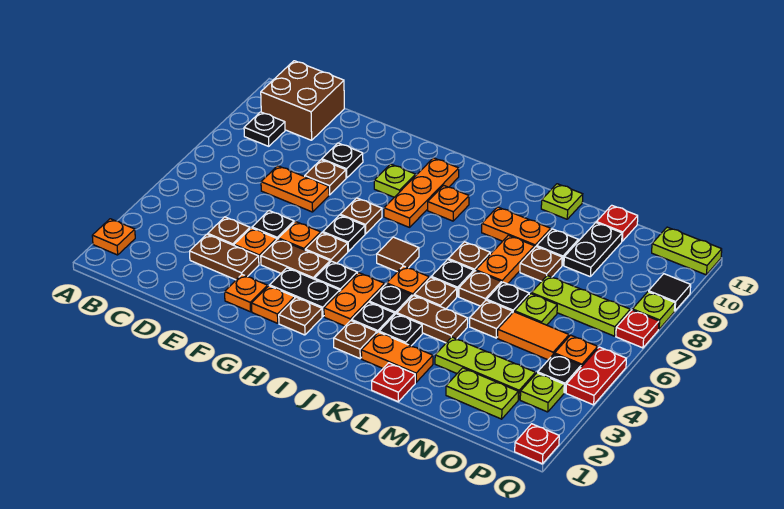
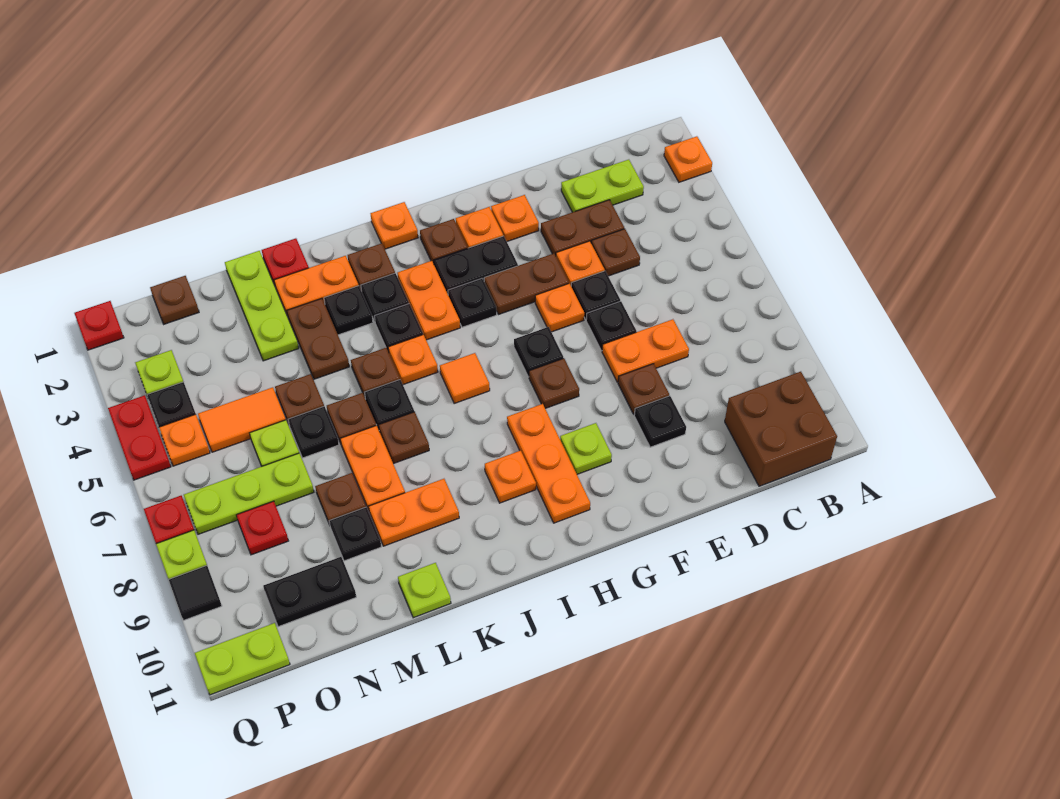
black 1x1 plate [244,112,285,146] -> black 1x1 plate moved to [586,301,636,351]
brown 1x1 plate [305,233,348,263] -> brown 1x1 plate moved to [150,276,199,324]
none -> orange 1x1 plate [371,202,418,249]
brown 1x1 tile [377,237,419,272] -> orange 1x1 tile [440,353,490,403]
brown 1x2 plate [397,296,468,343] -> brown 1x2 plate turned to [287,298,349,379]
lime 1x3 plate [435,337,535,400] -> lime 1x3 plate turned to [225,251,299,361]
lime 1x2 plate [446,368,518,419] -> lime 1x2 plate moved to [561,160,644,212]
black 1x2 plate [564,223,622,276] -> black 1x2 plate turned to [263,557,356,627]
red 1x1 plate [596,205,638,241] -> red 1x1 plate moved to [236,501,288,555]

